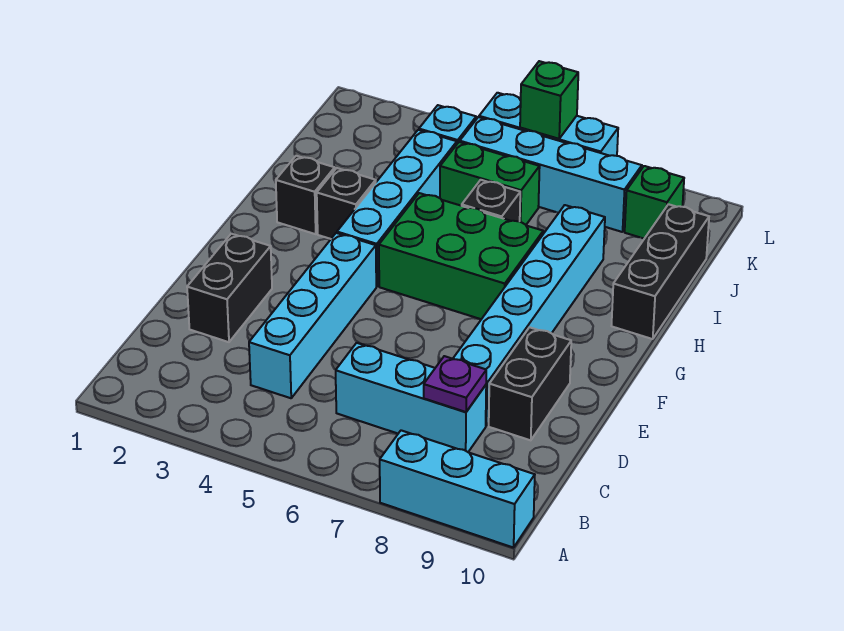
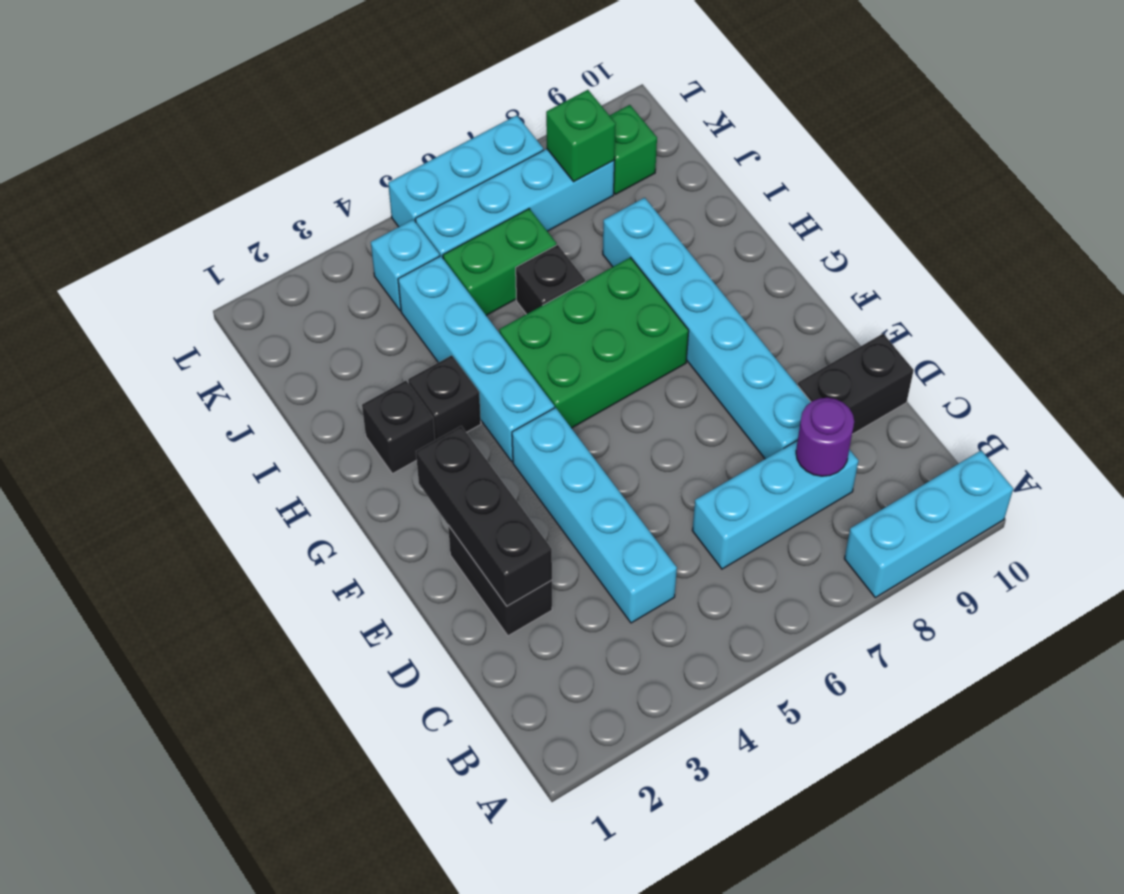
purple 1x1 plate [424,356,486,412] -> purple 1x1 round brick [796,398,854,476]
black 1x2 brick [489,327,571,440] -> black 1x2 brick turned to [798,334,914,434]
black 1x3 brick [611,204,709,339] -> black 1x3 brick moved to [416,426,552,606]
green 1x1 brick [520,61,578,139] -> green 1x1 brick moved to [546,90,616,182]

